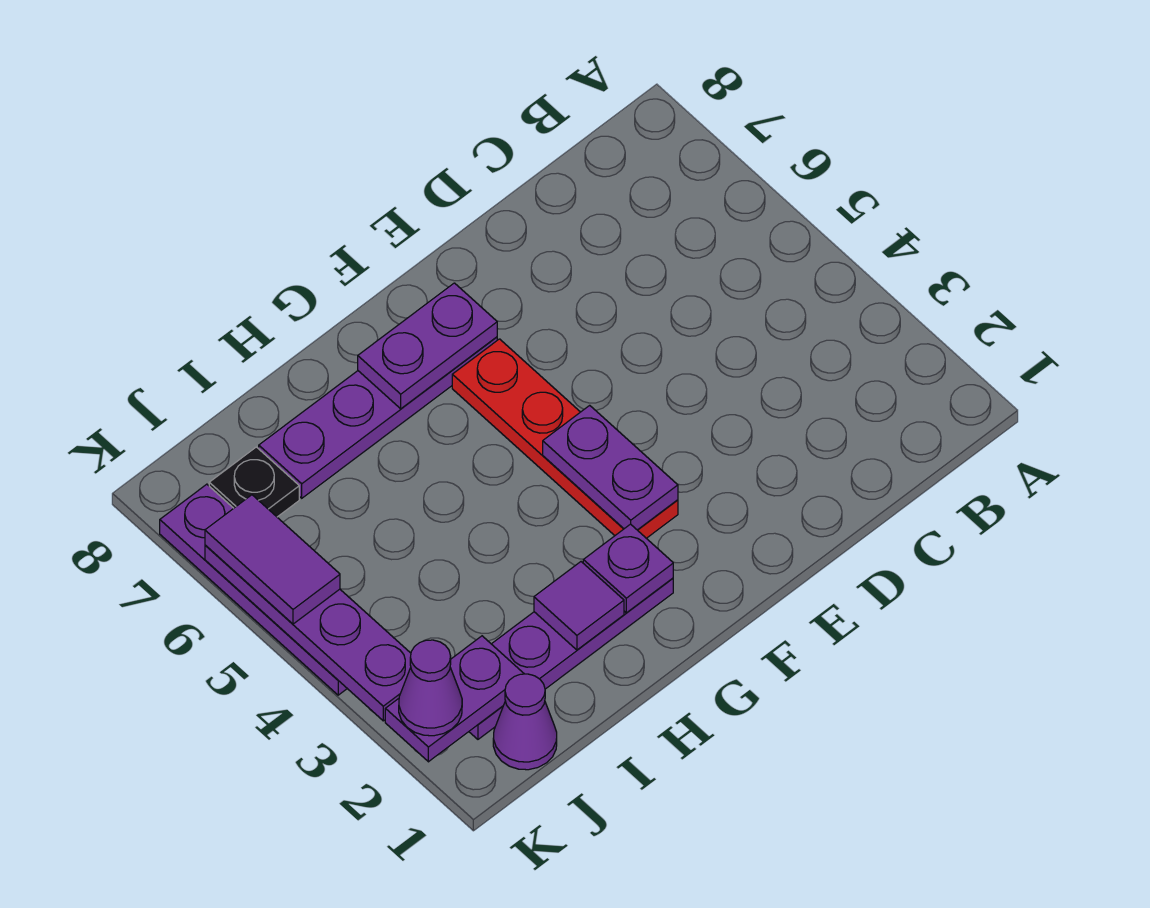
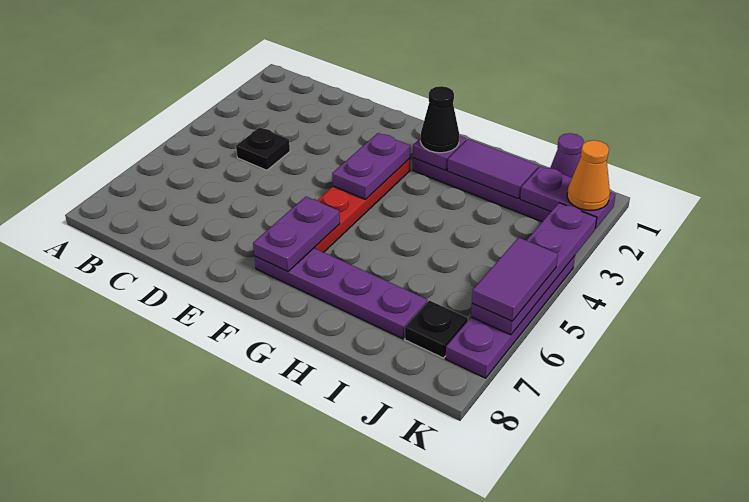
none -> black 1x1 plate [236,127,290,170]
purple 1x2 plate [358,283,497,409] -> purple 1x2 plate turned to [253,197,340,271]
none -> black 1x1 cone [420,86,459,153]
purple 1x1 tile [534,562,624,650] -> purple 1x2 tile [447,139,538,199]
purple 1x1 cone [399,640,462,736] -> orange 1x1 cone [567,140,610,211]

